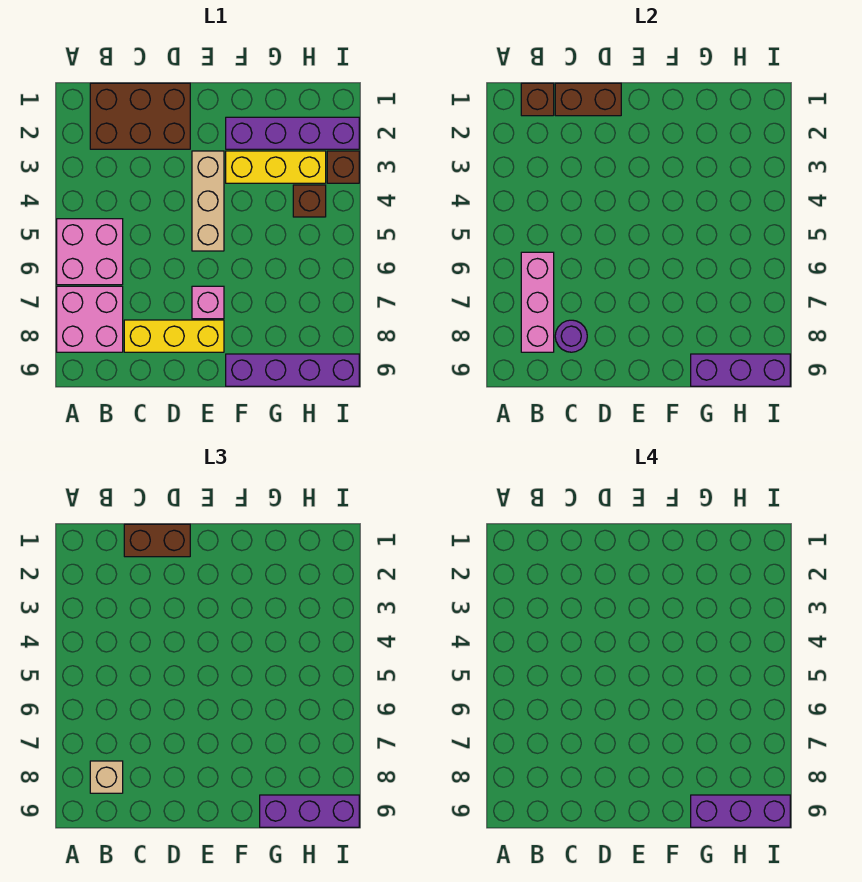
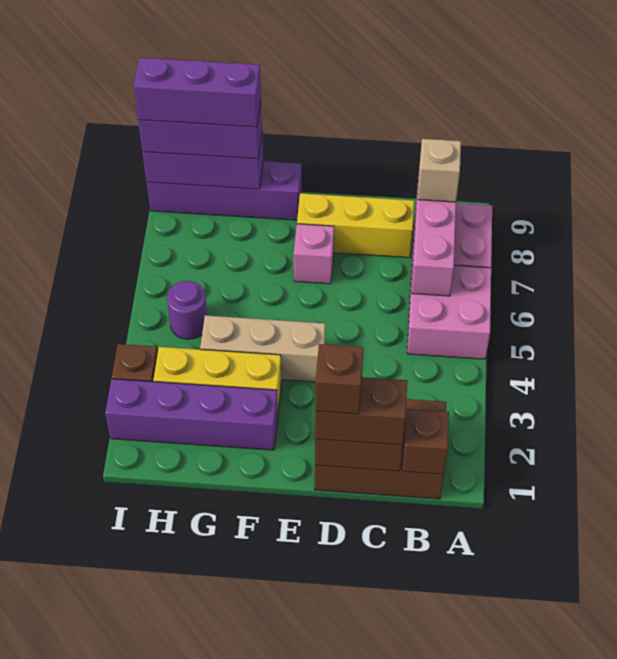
purple 1x1 round brick [555,320,587,352] -> purple 1x1 round brick moved to [167,281,207,339]
tan 1x3 brick [192,151,224,251] -> tan 1x3 brick turned to [200,315,325,382]
brown 1x1 brick [293,185,326,217] -> brown 1x1 brick moved to [315,344,363,414]

